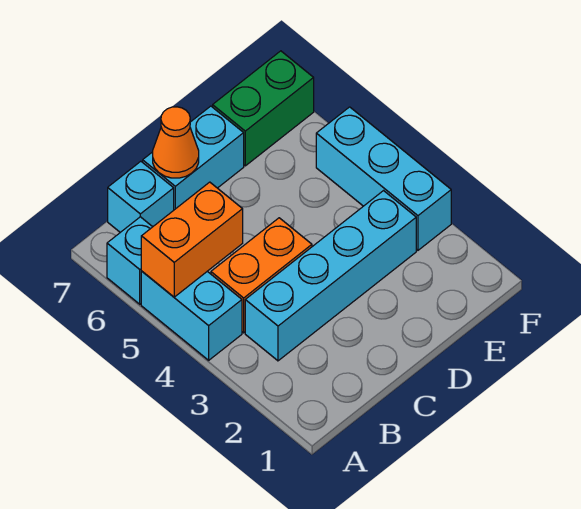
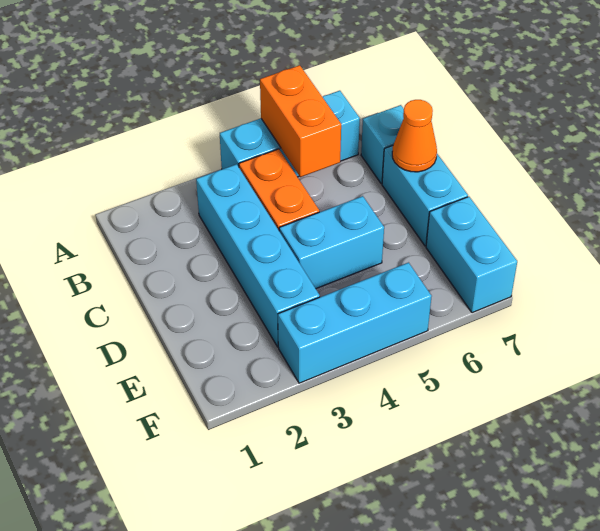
none -> cyan 1x2 brick [279,196,384,289]
green 1x2 brick [213,51,314,166] -> cyan 1x2 brick [426,197,517,313]

